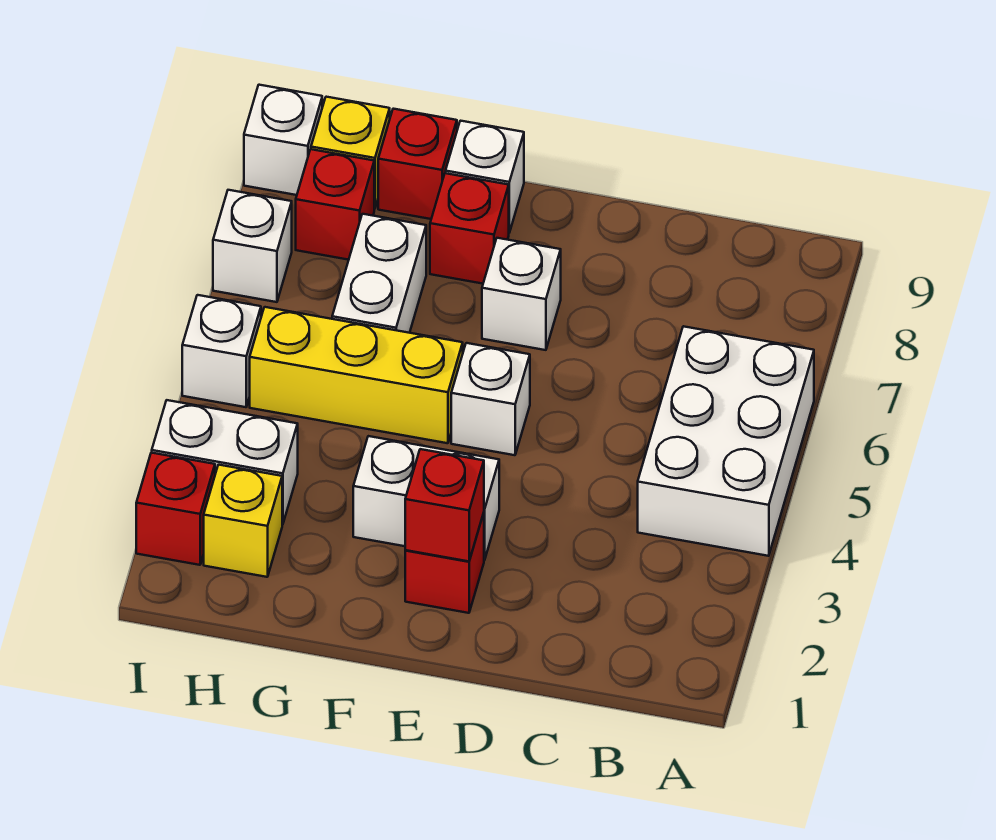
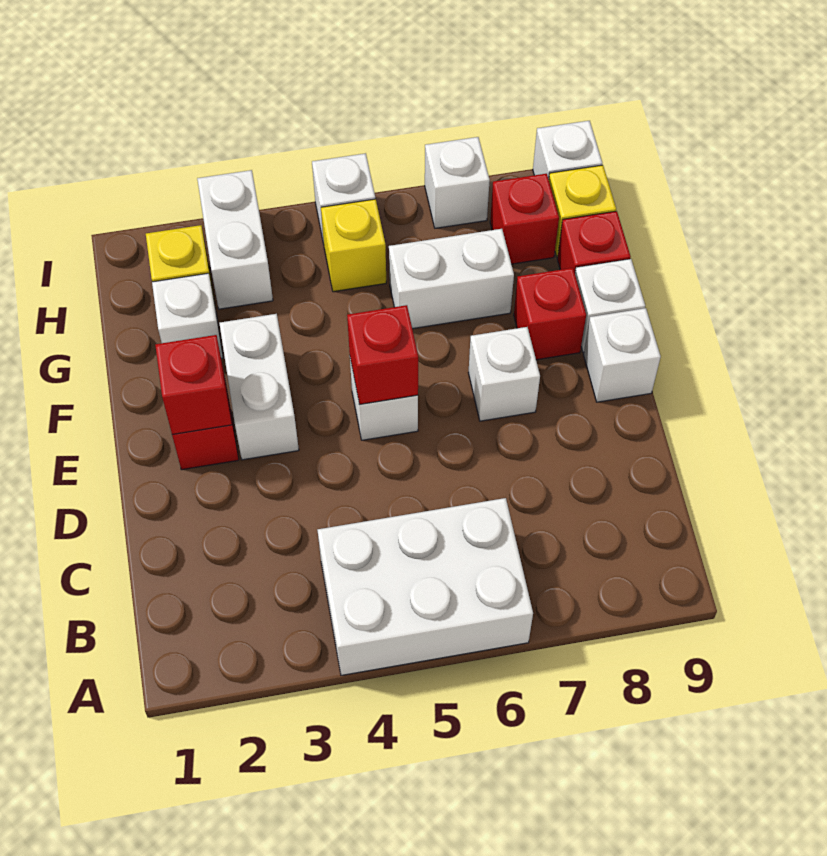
none -> white 1x1 brick [584,308,661,402]
yellow 1x3 brick [250,307,463,443] -> yellow 1x1 brick [321,199,386,292]
none -> white 1x1 brick [152,273,223,359]
red 1x1 brick [136,453,215,565] -> red 1x1 brick moved to [347,305,418,405]

